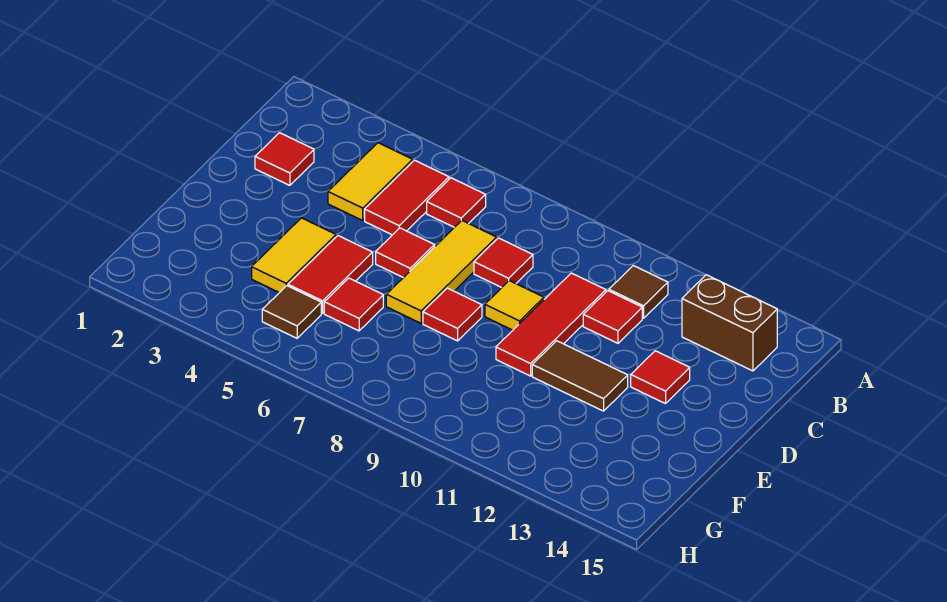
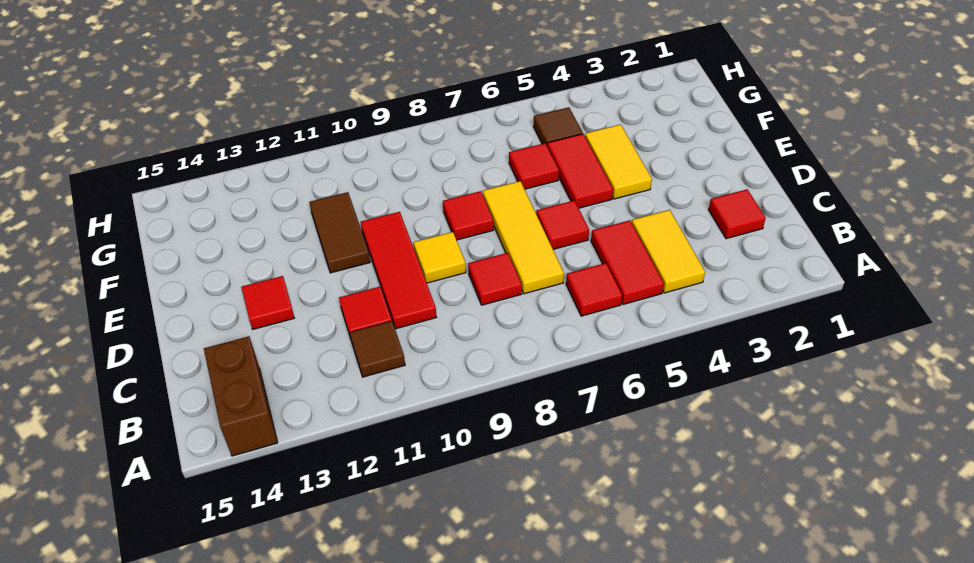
brown 1x2 brick [682,275,777,371] -> brown 1x2 brick turned to [204,336,278,456]
brown 1x2 tile [532,341,628,411] -> brown 1x2 tile turned to [309,192,370,273]

